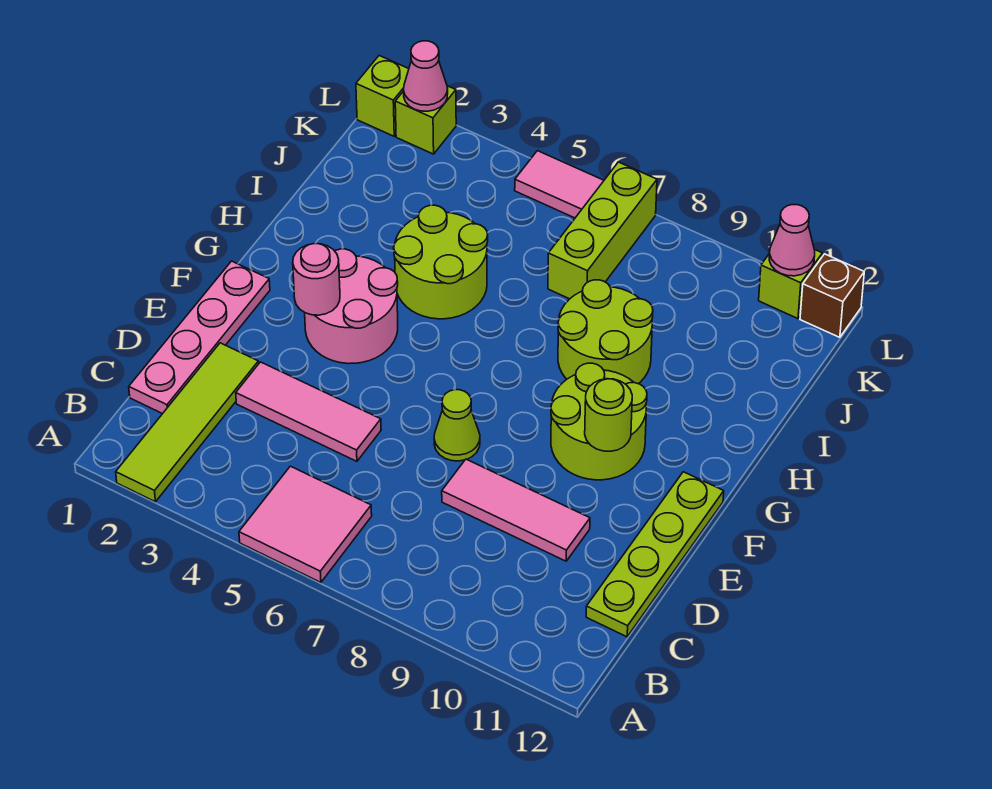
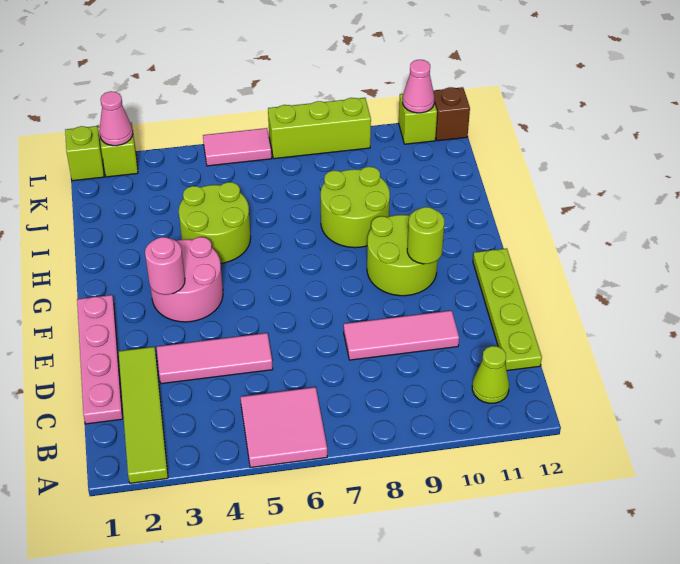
lime 1x1 cone [434,390,480,461] -> lime 1x1 cone moved to [472,346,509,403]
lime 1x3 brick [548,162,657,299] -> lime 1x3 brick turned to [268,98,371,159]

